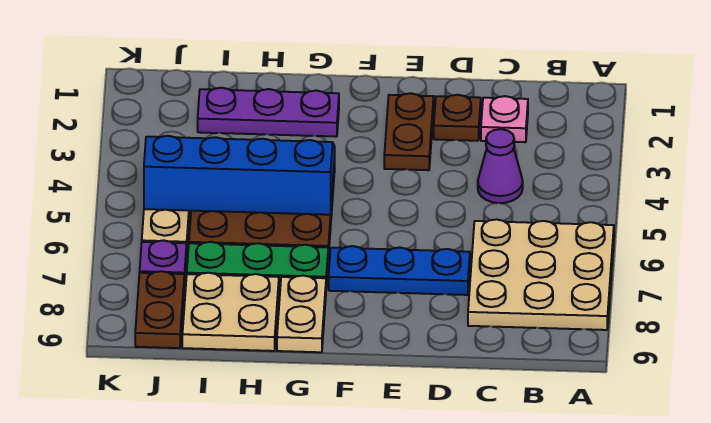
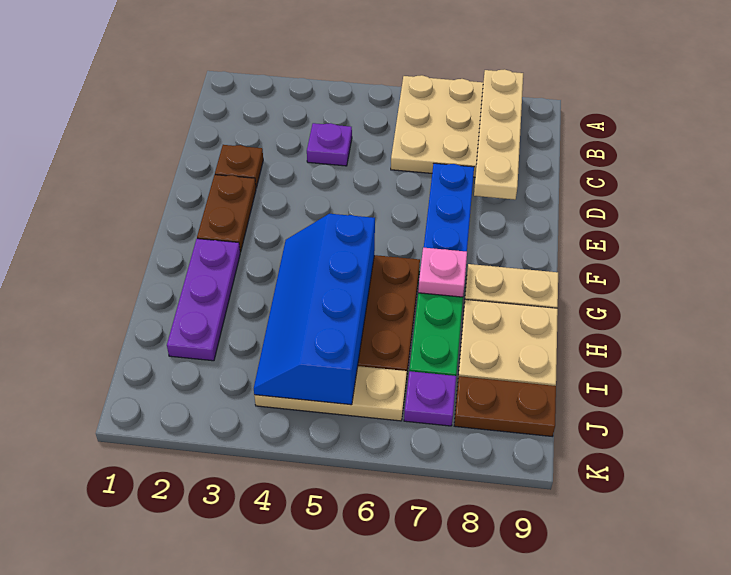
none -> tan 1x4 plate [474,69,523,200]
pink 1x1 plate [481,96,528,142] -> pink 1x1 plate moved to [418,248,467,297]
purple 1x1 cone [478,129,523,203] -> purple 1x1 plate [307,123,352,166]
brown 1x2 plate [384,93,434,170] -> brown 1x2 plate turned to [197,175,256,252]

